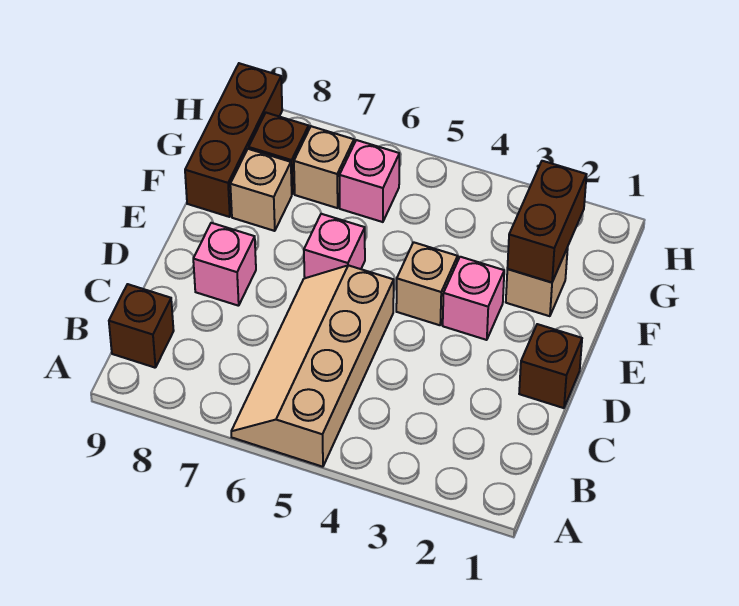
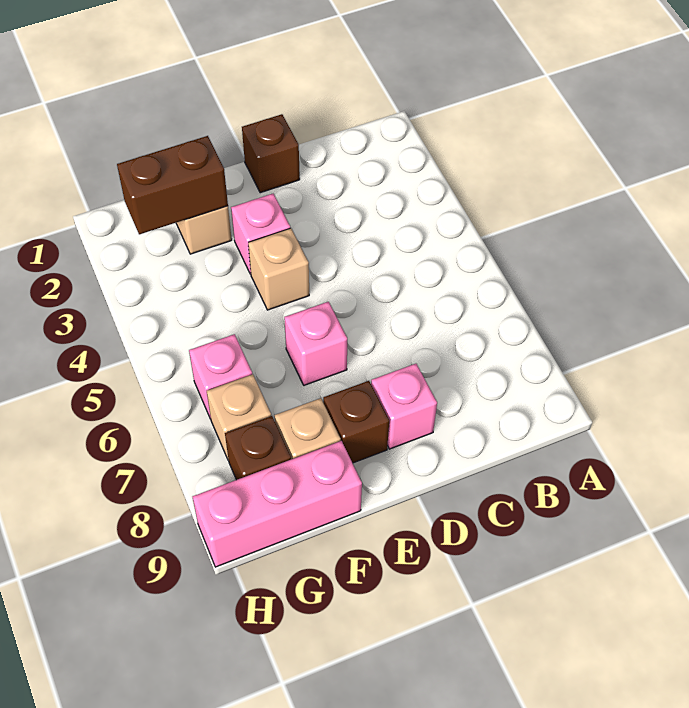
tan 2x4 slope [231,265,394,467] -> none
brown 1x1 brick [109,284,174,368] -> brown 1x1 brick moved to [323,381,389,463]
brown 1x3 brick [185,63,282,217] -> pink 1x3 brick [193,441,362,567]

